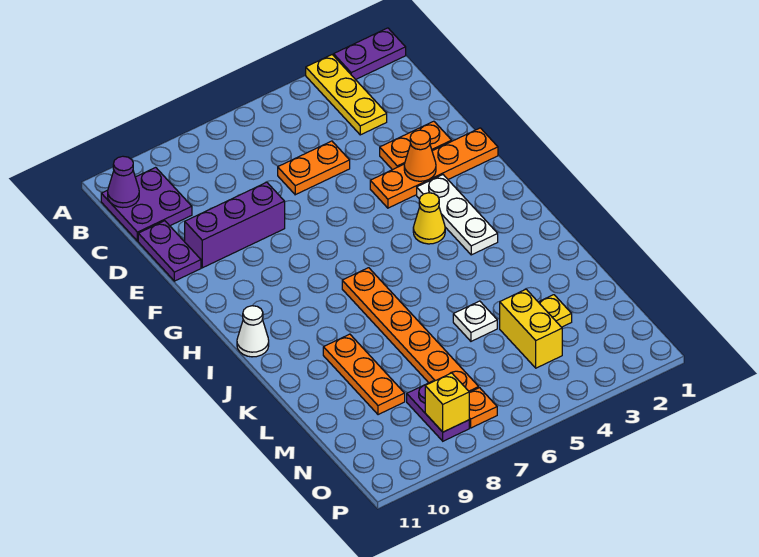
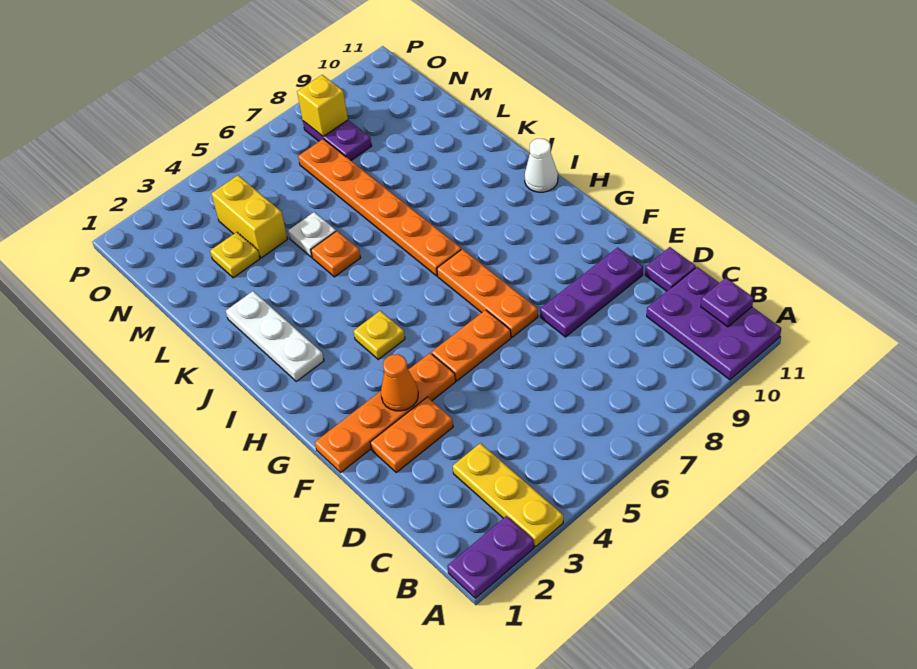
purple 2x2 plate [101,167,192,241] -> purple 2x3 plate [647,267,781,380]
purple 1x1 cone [108,156,139,208] -> purple 1x1 plate [701,278,753,327]
orange 1x2 plate [278,141,350,195] -> orange 1x2 plate moved to [432,310,511,381]
purple 1x2 plate [138,221,201,281] -> purple 1x1 plate [645,247,696,291]
purple 1x3 brick [185,182,285,268] -> purple 1x3 plate [540,248,643,337]
white 1x3 plate [417,175,498,255] -> white 1x3 plate moved to [226,291,324,381]
yellow 1x1 cone [413,193,445,244] -> yellow 1x1 plate [354,311,405,359]
orange 1x3 plate [323,334,405,415] -> orange 1x3 plate moved to [437,249,538,337]
orange 1x1 plate [469,388,497,428] -> orange 1x1 plate moved to [311,231,361,277]

